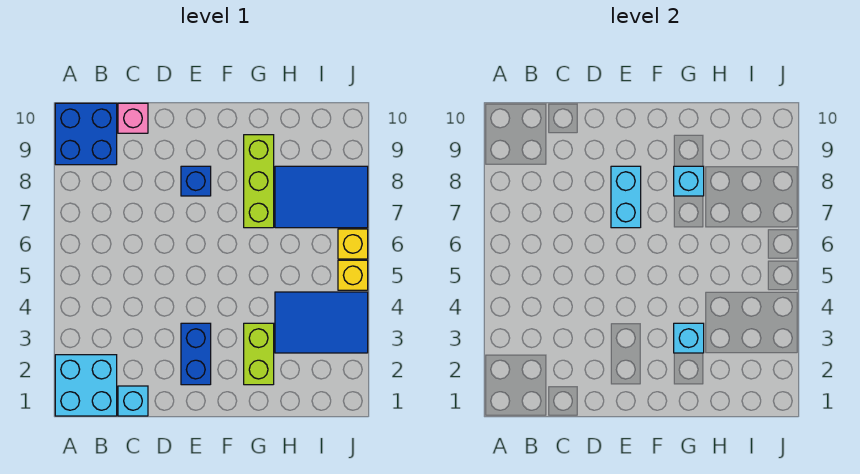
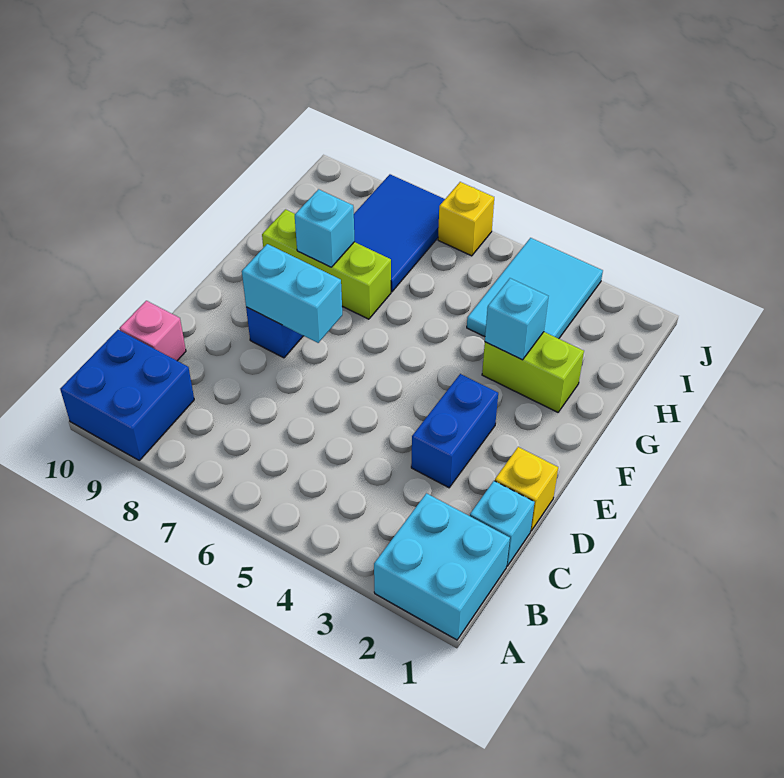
blue 1x2 brick [181,323,211,385] -> blue 1x2 brick turned to [411,374,498,488]
blue 2x3 tile [275,292,368,353] -> cyan 2x3 tile [467,238,603,339]
yellow 1x1 brick [338,260,368,290] -> yellow 1x1 brick moved to [495,447,558,531]

